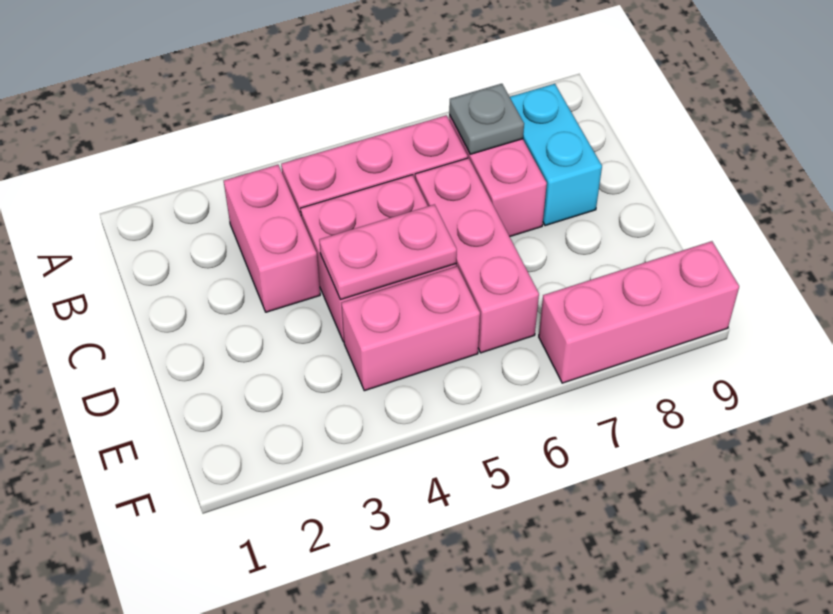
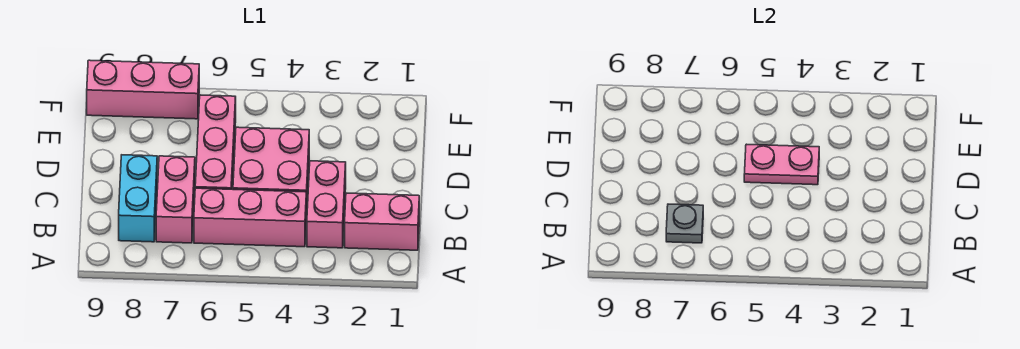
pink 1x2 brick [342,266,480,391] -> pink 1x2 brick moved to [345,193,419,250]

